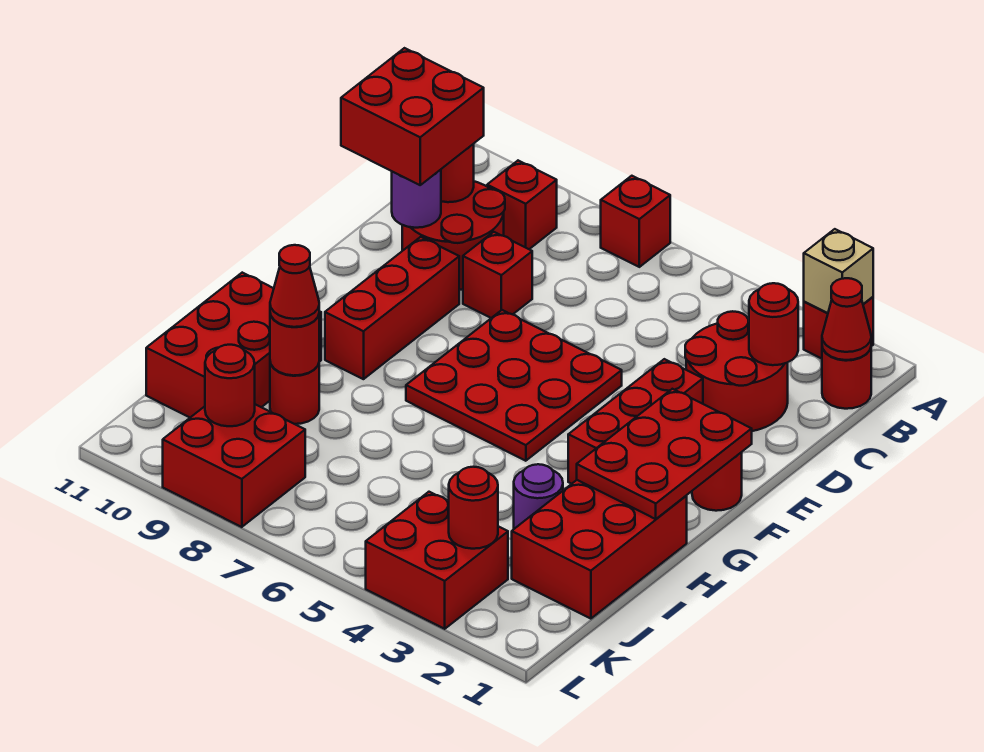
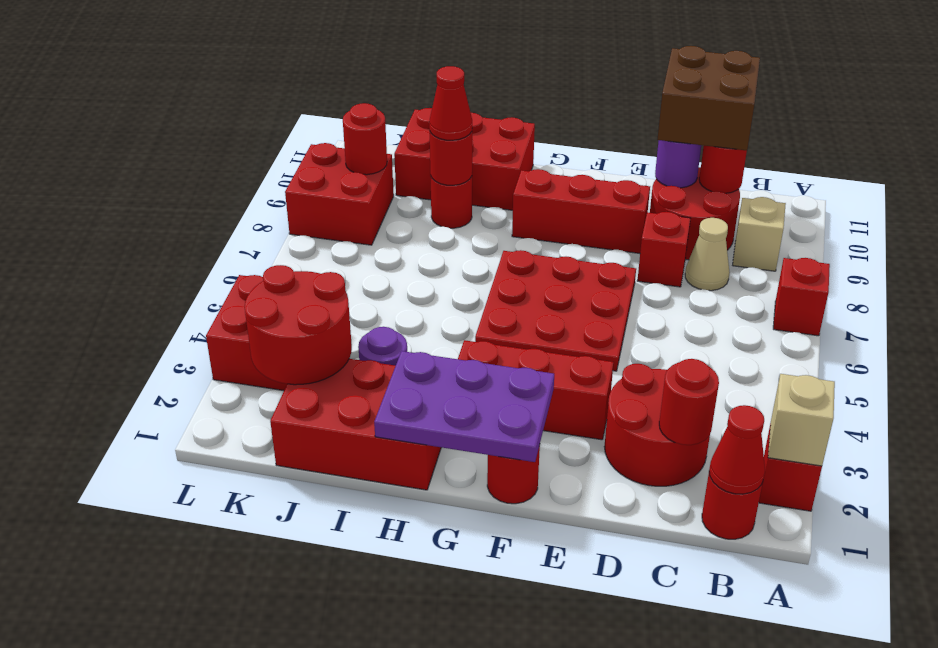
red 1x1 brick [487,161,557,249] -> tan 1x1 brick [733,197,786,271]
none -> tan 1x1 cone [685,218,730,291]
red 2x2 brick [341,48,484,185] -> brown 2x2 brick [657,46,760,151]
red 2x3 plate [577,389,752,519] -> purple 2x3 plate [374,351,554,462]
red 1x1 round brick [449,467,498,549] -> red 2x2 round brick [245,265,352,385]

